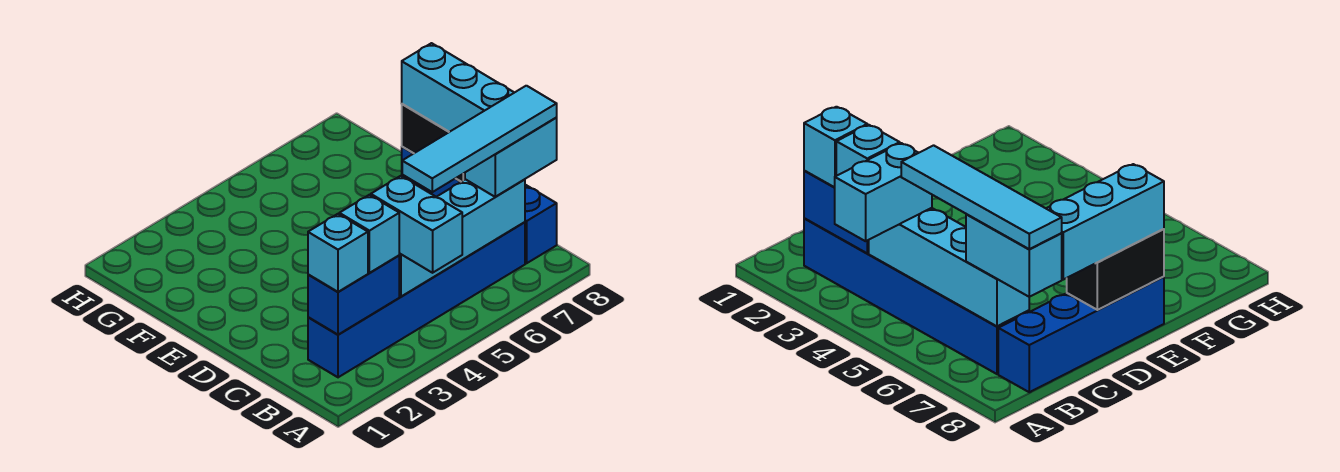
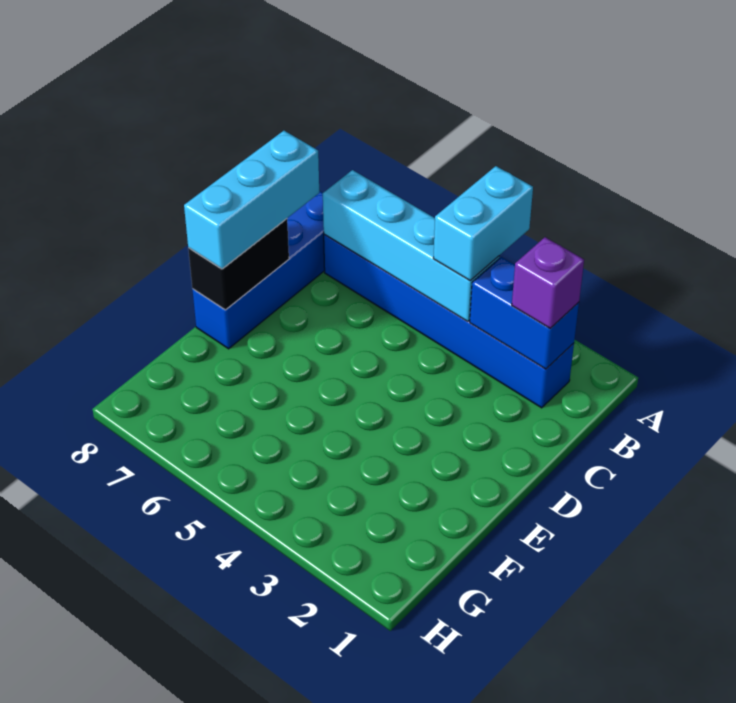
cyan 1x1 brick [308,214,368,292] -> purple 1x1 brick [512,237,584,328]
cyan 1x1 brick [339,195,399,273] -> none
cyan 1x4 tile [402,86,557,192] -> none
cyan 1x2 brick [465,118,557,197] -> none

